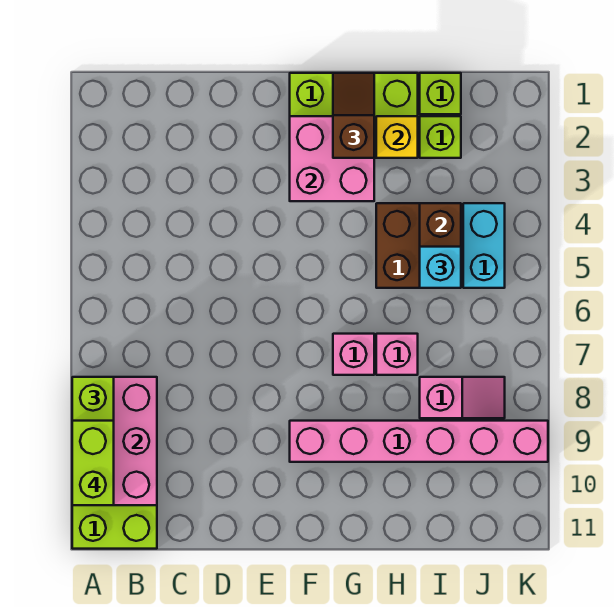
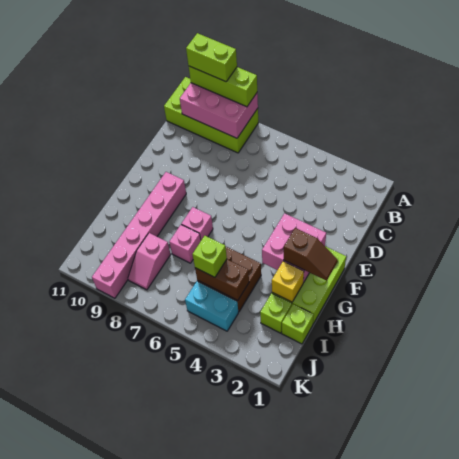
cyan 1x1 brick [420,247,461,288] -> lime 1x1 brick [192,236,227,277]

